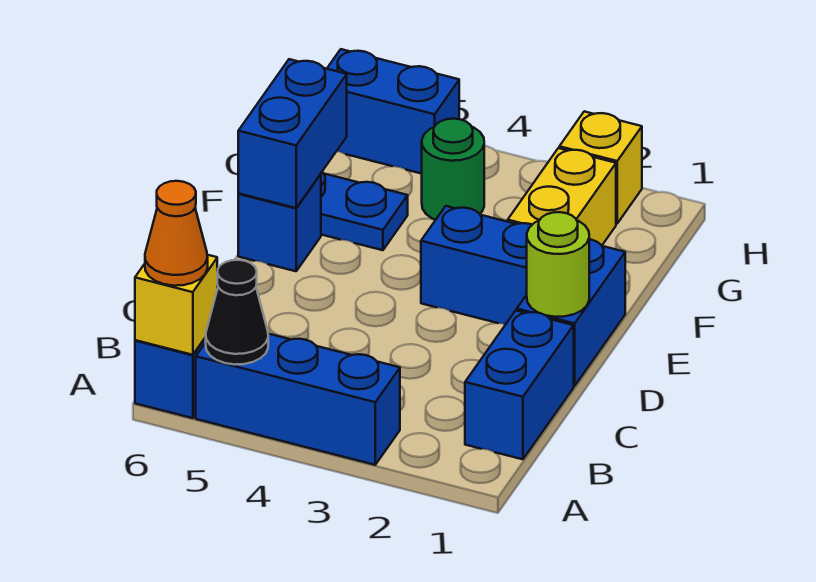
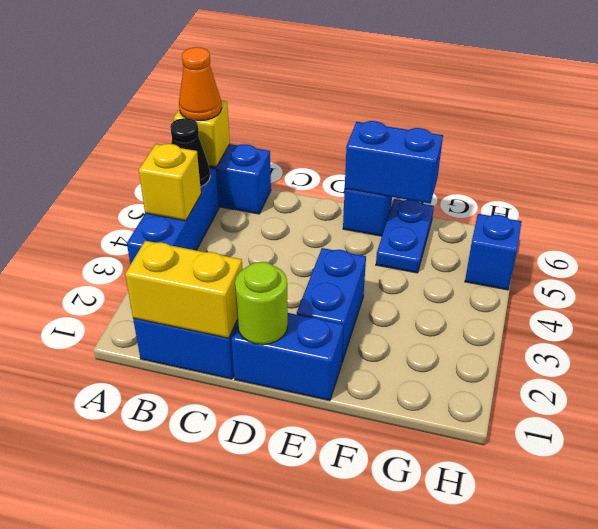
yellow 1x2 brick [508,148,616,245] -> yellow 1x2 brick moved to [125,241,243,338]
green 1x1 round brick [422,119,484,220] -> none
yellow 1x1 brick [559,111,642,224] -> yellow 1x1 brick moved to [139,144,201,221]
blue 1x2 brick [327,49,459,174] -> blue 1x1 brick [465,214,522,290]

